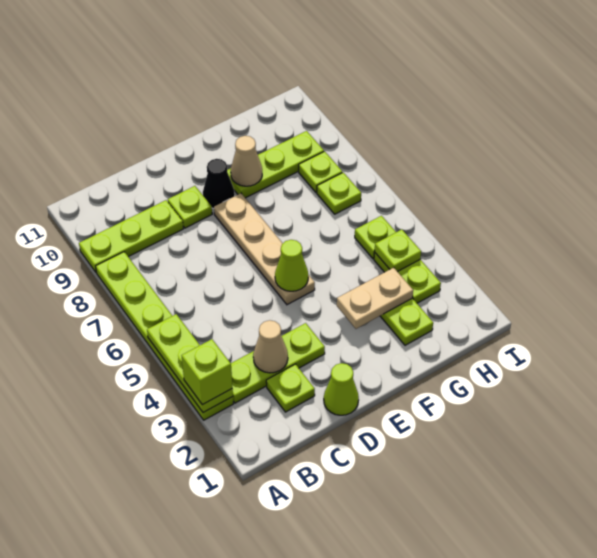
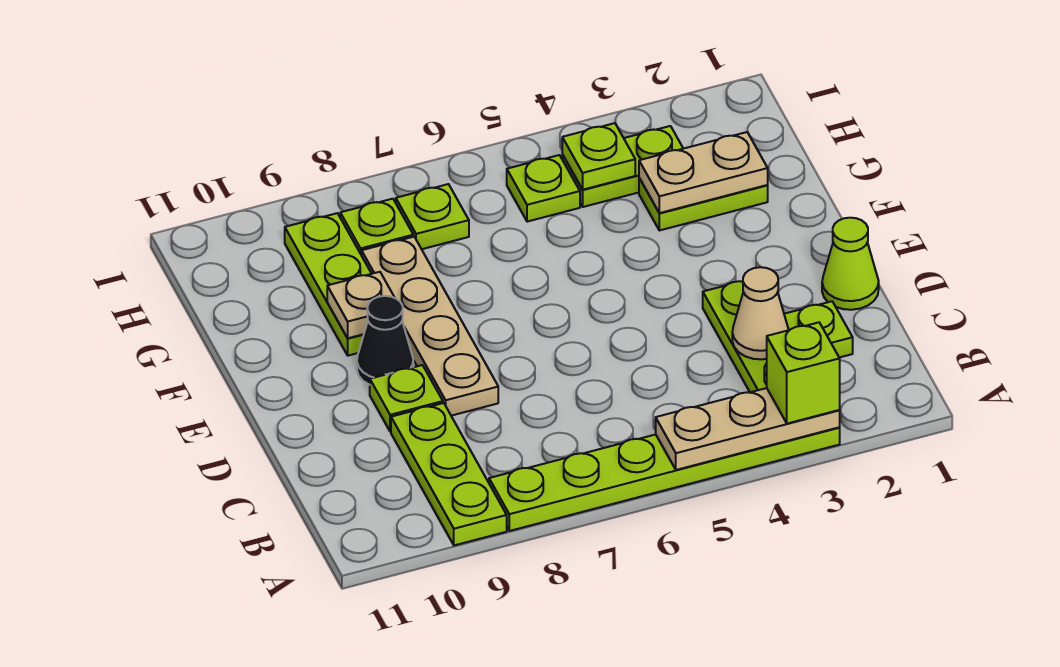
lime 1x3 plate [147,314,233,412] -> tan 1x3 plate [656,388,840,470]
tan 1x4 plate [214,193,315,305] -> tan 1x4 plate turned to [362,237,498,416]
lime 1x1 cone [275,240,308,291] -> none
tan 1x2 plate [337,268,413,329] -> tan 1x2 plate turned to [639,132,768,213]
tan 1x1 cone [231,136,262,186] -> tan 1x1 plate [327,272,395,338]

